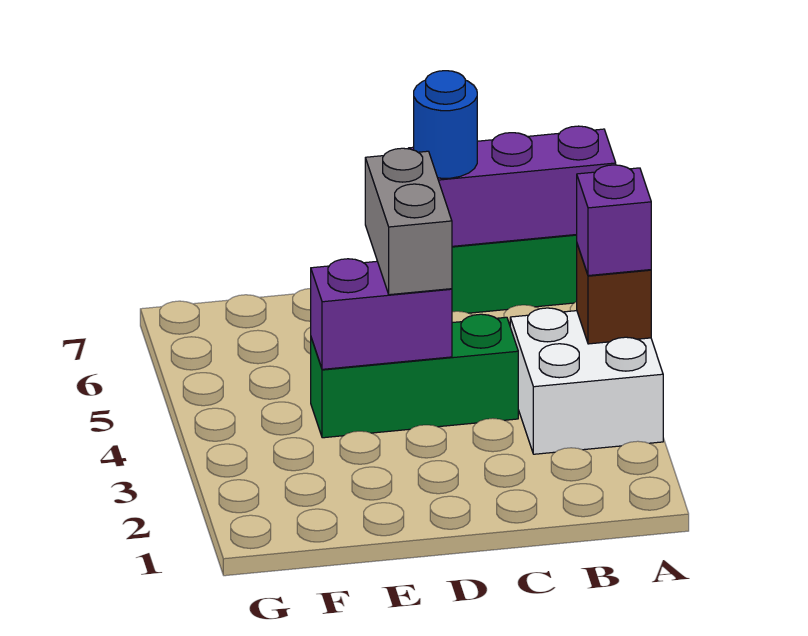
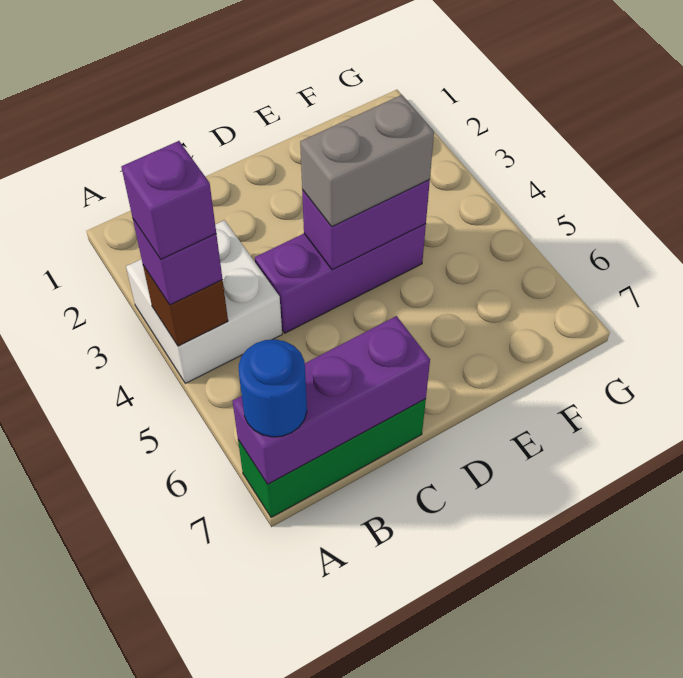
none -> purple 1x1 brick [121,141,216,259]
green 1x3 brick [311,314,518,438] -> purple 1x3 brick [255,224,426,333]
blue 1x1 round brick [414,71,477,178] -> blue 1x1 round brick moved to [239,339,307,437]
grey 1x2 brick [365,148,452,295] -> grey 1x2 brick turned to [300,95,434,226]

